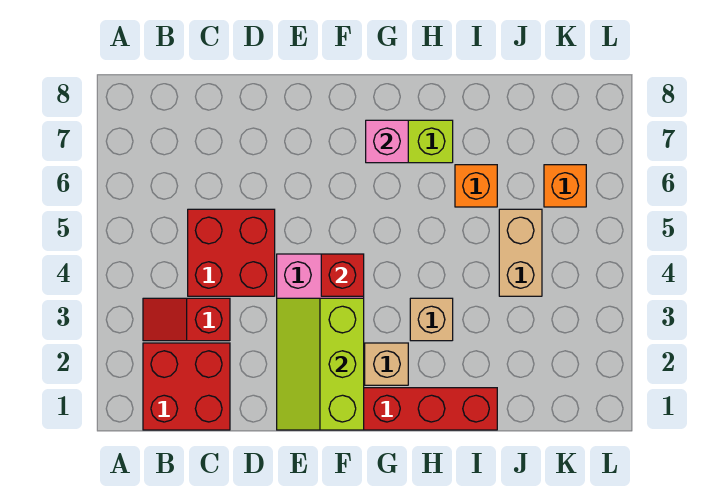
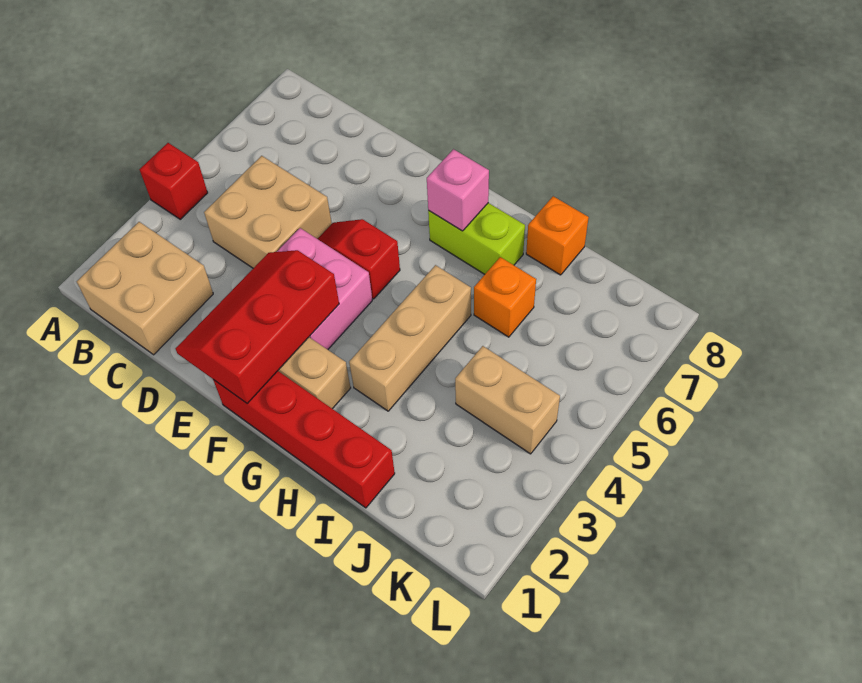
red 2x2 brick [143,343,230,430] -> tan 2x2 brick [77,222,213,355]
red 1x2 slope [143,298,230,341] -> red 1x2 slope moved to [318,219,400,299]
red 2x2 brick [188,209,275,296] -> tan 2x2 brick [204,156,332,268]
lime 2x3 slope [277,298,364,430] -> red 2x3 slope [176,250,339,404]
red 1x1 brick [321,254,364,296] -> red 1x1 brick moved to [140,143,208,220]
tan 1x1 brick [410,298,453,341] -> tan 1x3 brick [349,265,471,411]
tan 1x2 brick [499,209,542,296] -> tan 1x2 brick turned to [455,346,560,454]
orange 1x1 brick [544,165,586,207] -> orange 1x1 brick moved to [526,196,589,275]

